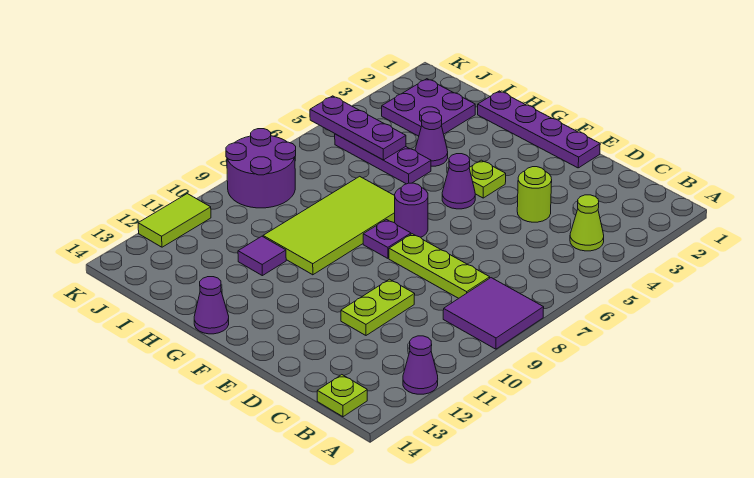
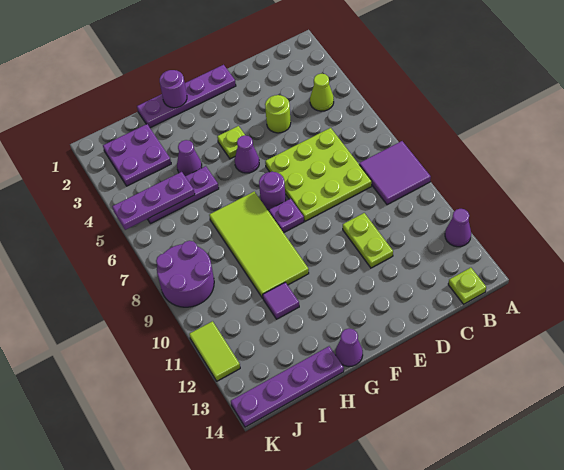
lime 1x3 plate [389,234,490,298] -> lime 3x3 plate [265,128,372,221]
none -> purple 1x1 round brick [160,70,187,108]
none -> purple 1x4 plate [231,346,344,427]

